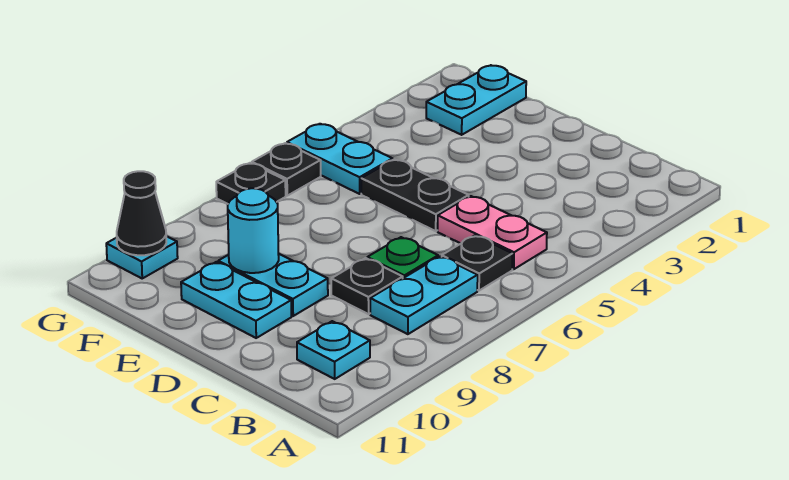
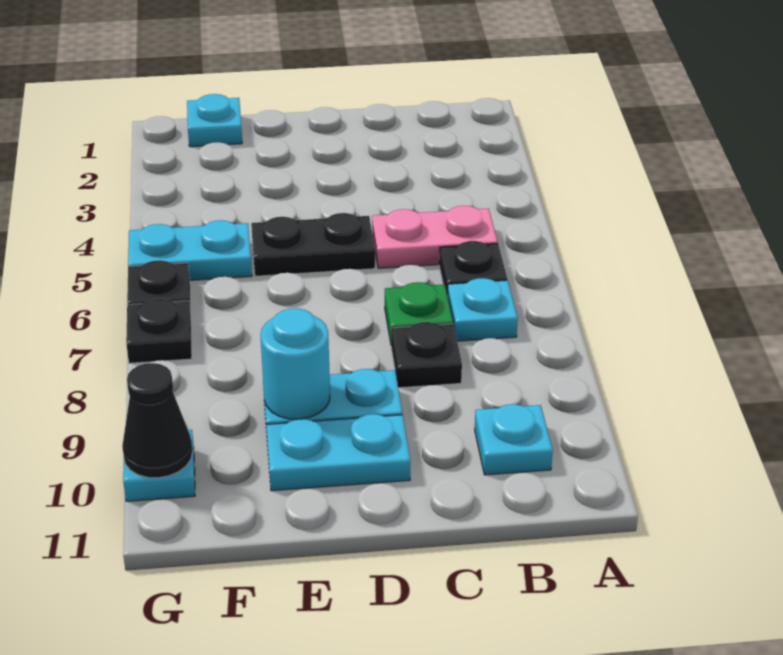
cyan 1x2 plate [370,256,478,334] -> cyan 1x1 plate [448,278,518,341]
cyan 1x2 plate [426,65,526,135] -> cyan 1x1 plate [187,94,242,147]

